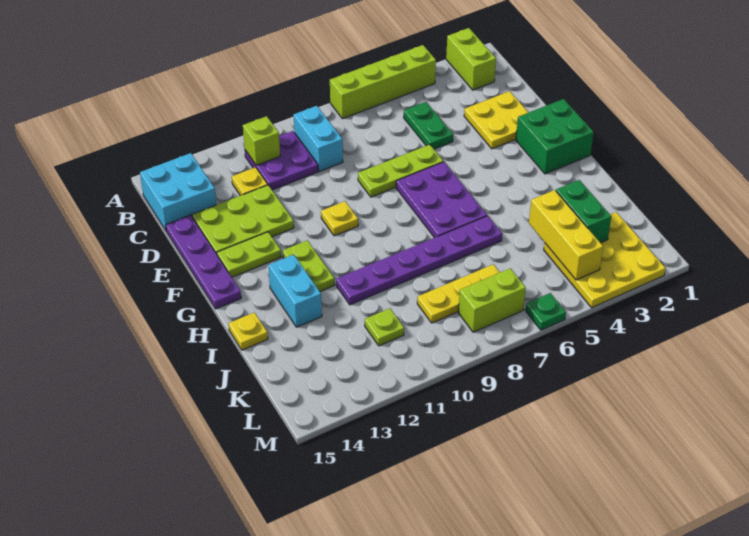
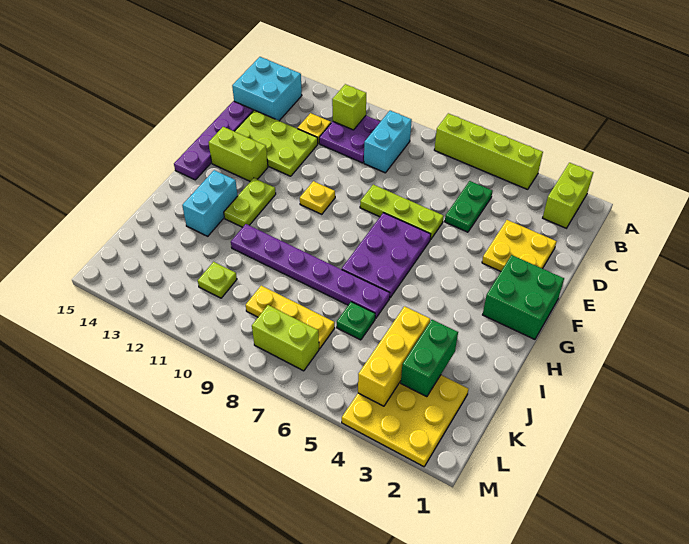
lime 1x2 plate [217,232,281,277] -> lime 1x2 brick [209,127,268,181]
yellow 1x1 plate [229,312,268,350] -> none
green 1x1 plate [525,293,566,330] -> green 1x1 plate moved to [337,302,375,340]

